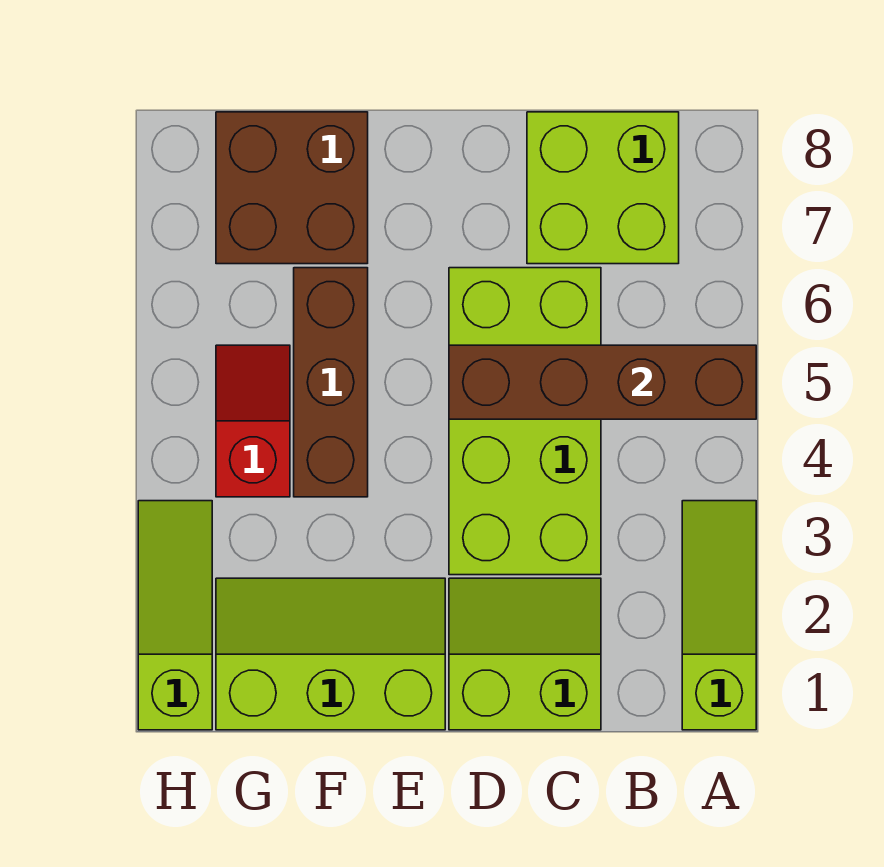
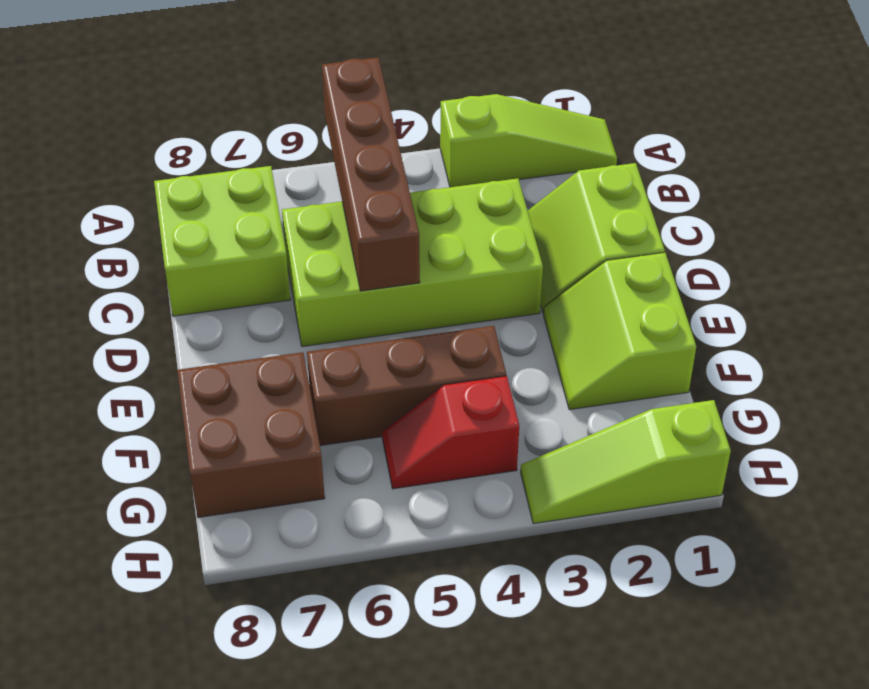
lime 1x3 slope [682,501,756,730] -> lime 1x3 slope turned to [440,94,617,187]
lime 2x3 slope [216,578,445,730] -> lime 2x2 slope [543,252,696,410]

